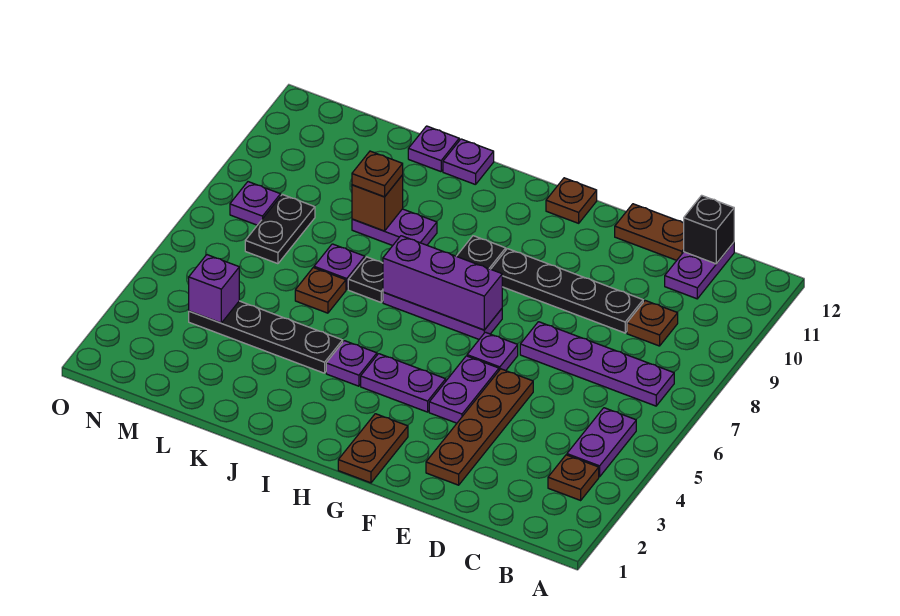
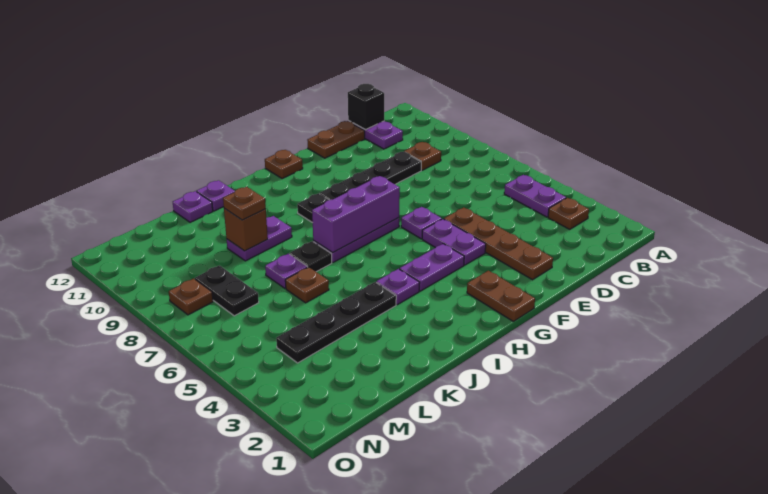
purple 1x4 plate [520,322,674,406] -> none
purple 1x1 brick [189,255,239,323] -> none
purple 1x1 plate [230,182,281,225] -> brown 1x1 plate [169,278,213,315]

